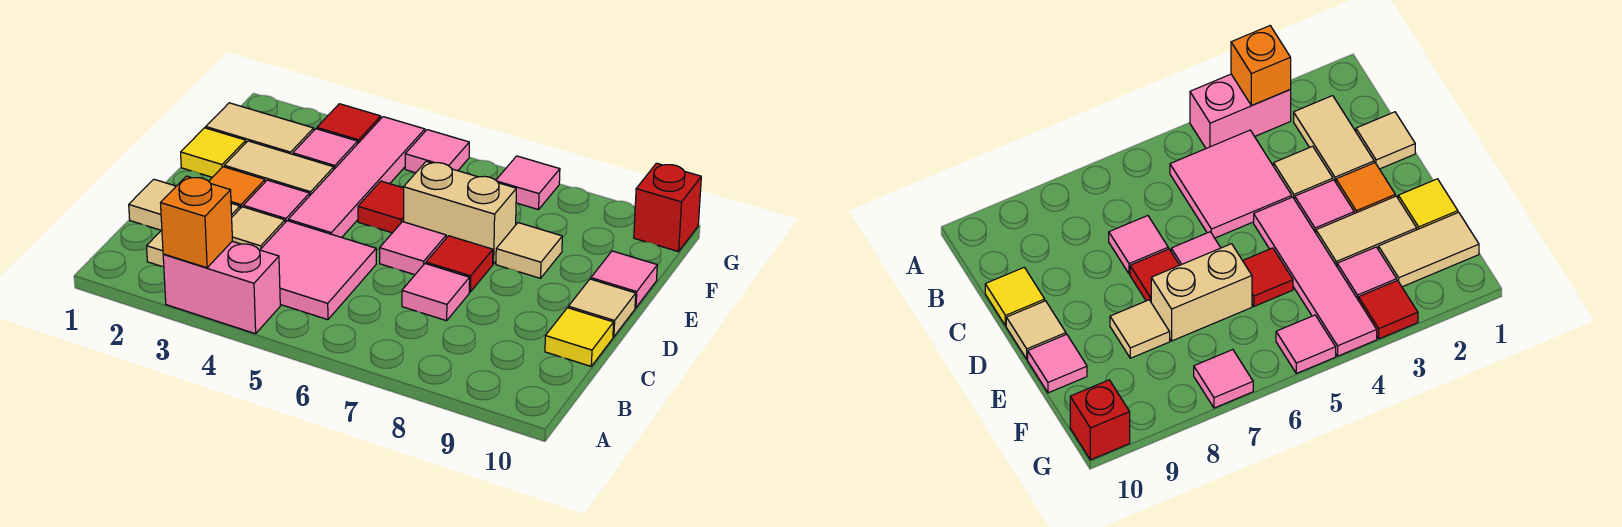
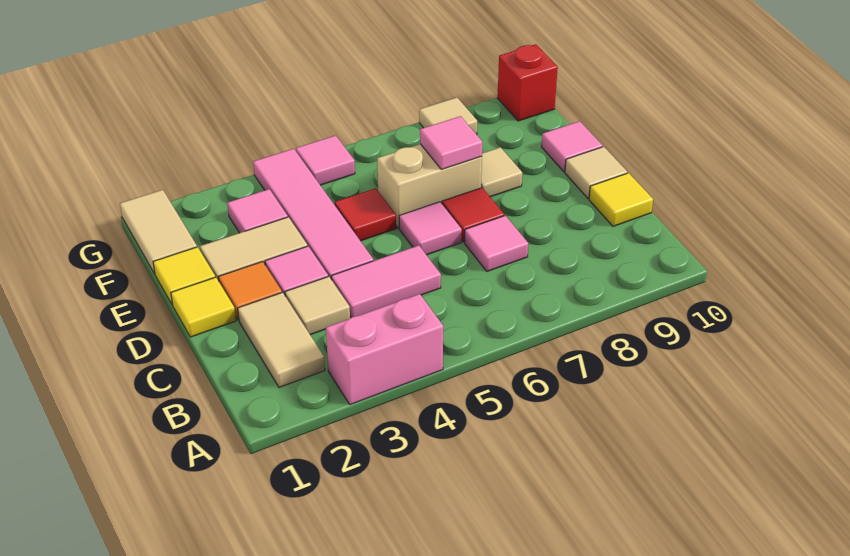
orange 1x1 brick [161,176,232,268] -> none
pink 2x2 tile [260,221,376,320] -> pink 1x2 tile [331,245,441,318]
tan 1x1 tile [129,179,176,230] -> tan 1x1 tile moved to [419,98,477,135]
none -> yellow 1x1 tile [171,277,236,337]
tan 1x2 tile [206,103,314,154] -> tan 1x2 tile turned to [120,190,197,274]
red 1x1 tile [317,104,381,143] -> none
pink 1x1 tile [496,156,560,210] -> pink 1x1 tile moved to [420,116,482,169]

